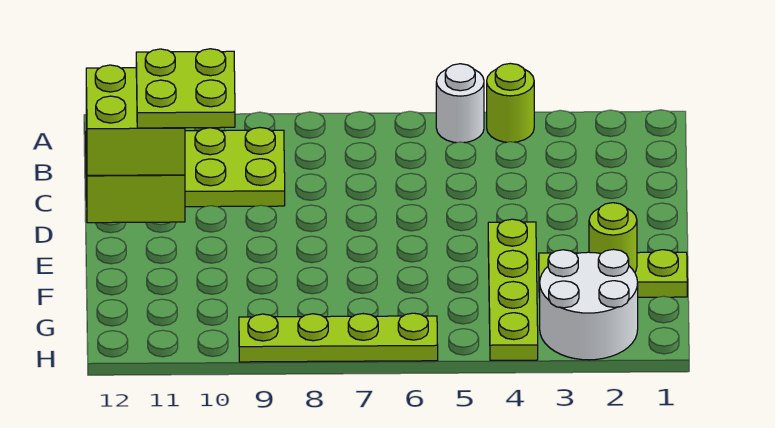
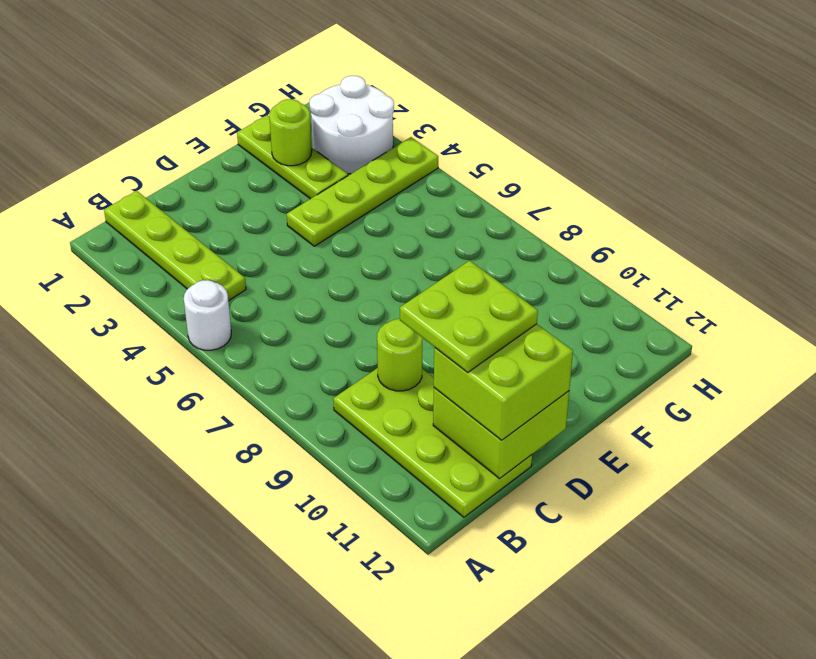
lime 1x1 round brick [487,63,534,142] -> lime 1x1 round brick moved to [377,319,422,391]
lime 1x4 plate [239,313,438,362] -> lime 1x4 plate moved to [104,191,246,301]

